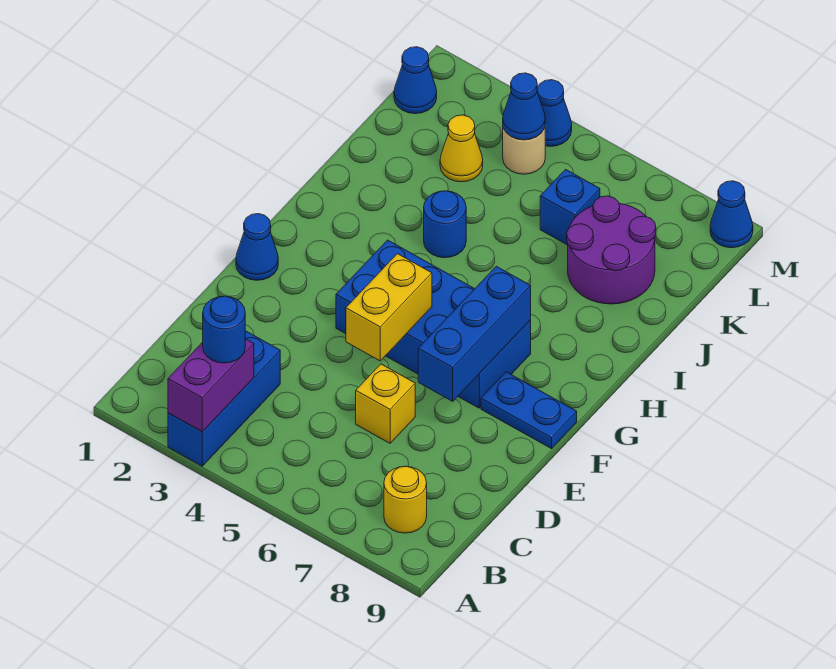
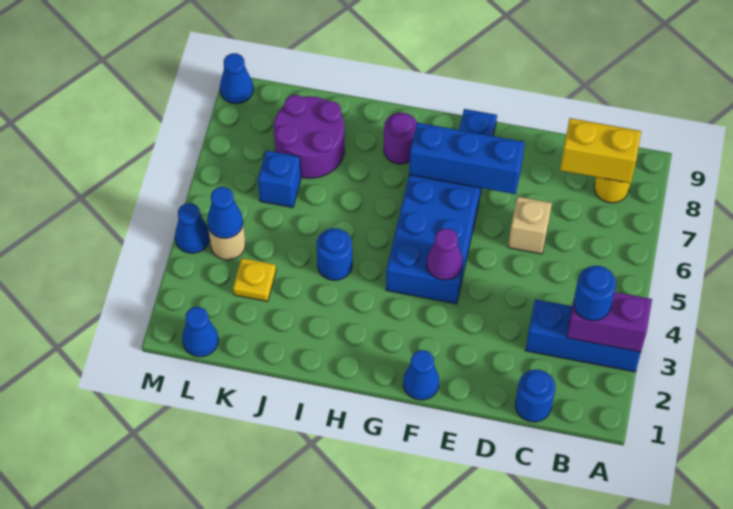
none -> blue 1x1 round brick [515,370,555,422]
yellow 1x1 brick [356,364,415,443] -> tan 1x1 brick [508,197,552,254]
yellow 1x2 brick [346,254,432,361] -> yellow 1x2 brick moved to [560,118,641,183]
none -> purple 1x1 cone [427,229,463,280]
none -> purple 1x1 round brick [384,113,417,164]
yellow 1x1 cone [440,115,483,182] -> yellow 1x1 plate [233,258,276,301]

